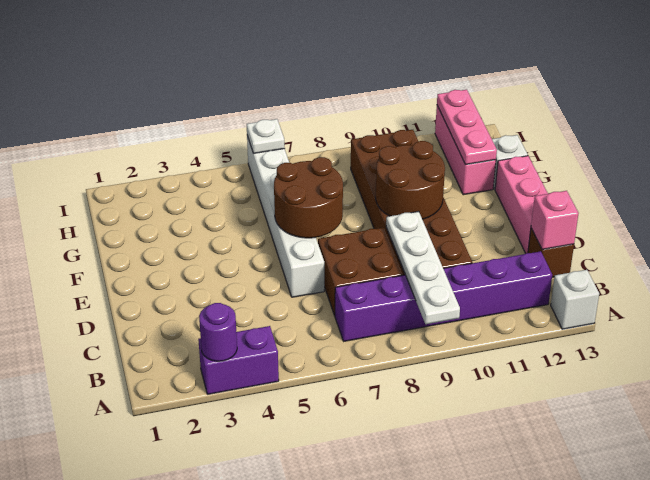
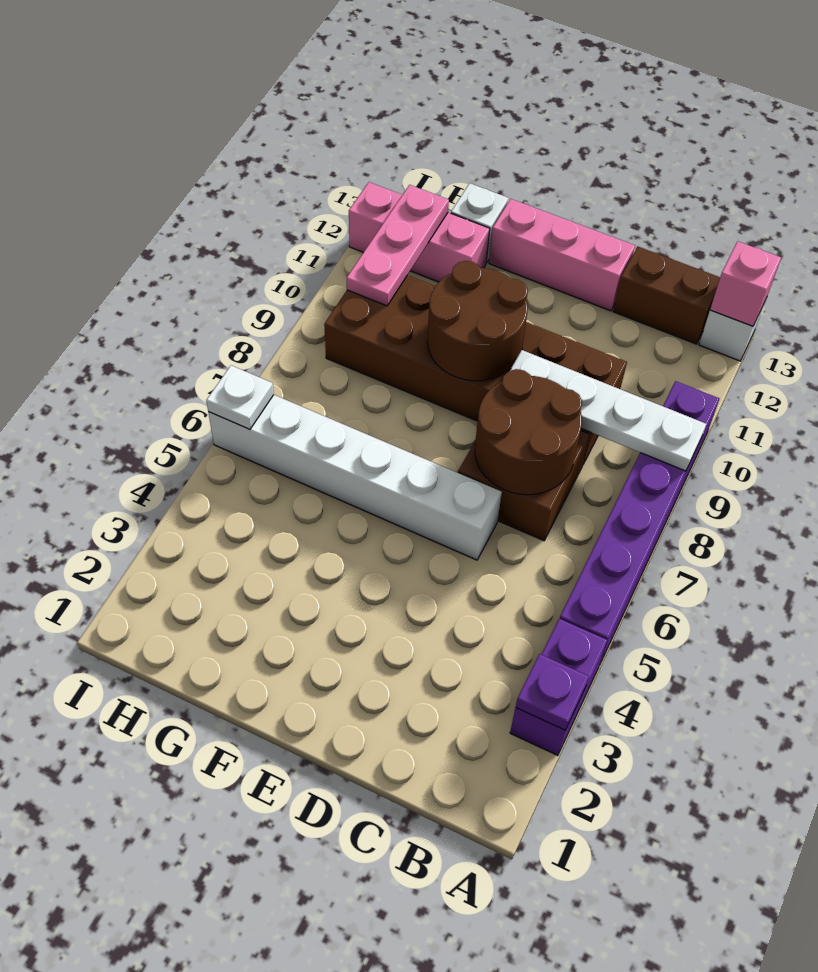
purple 1x1 round brick [199,303,237,361] -> purple 1x1 plate [516,654,589,730]
purple 1x6 brick [335,251,552,341] -> purple 1x6 brick moved to [560,381,719,663]
brown 1x1 brick [528,228,574,277] -> brown 1x2 brick [613,247,720,344]
pink 1x1 brick [531,191,579,250] -> pink 1x1 brick moved to [710,241,781,326]
brown 2x2 round brick [274,157,343,238] -> brown 2x2 round brick moved to [475,369,582,495]
pink 1x3 plate [437,90,497,165] -> pink 1x3 plate turned to [347,185,449,306]

